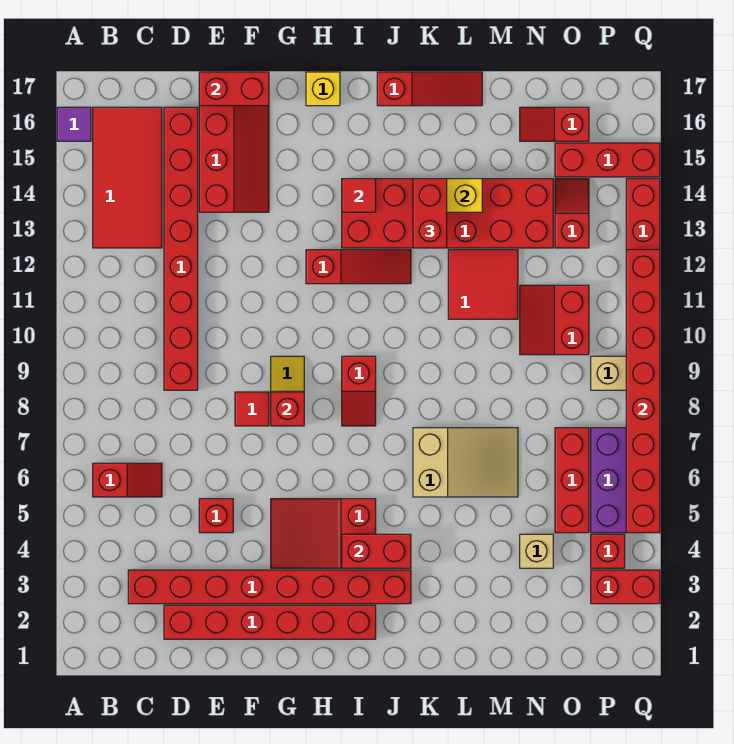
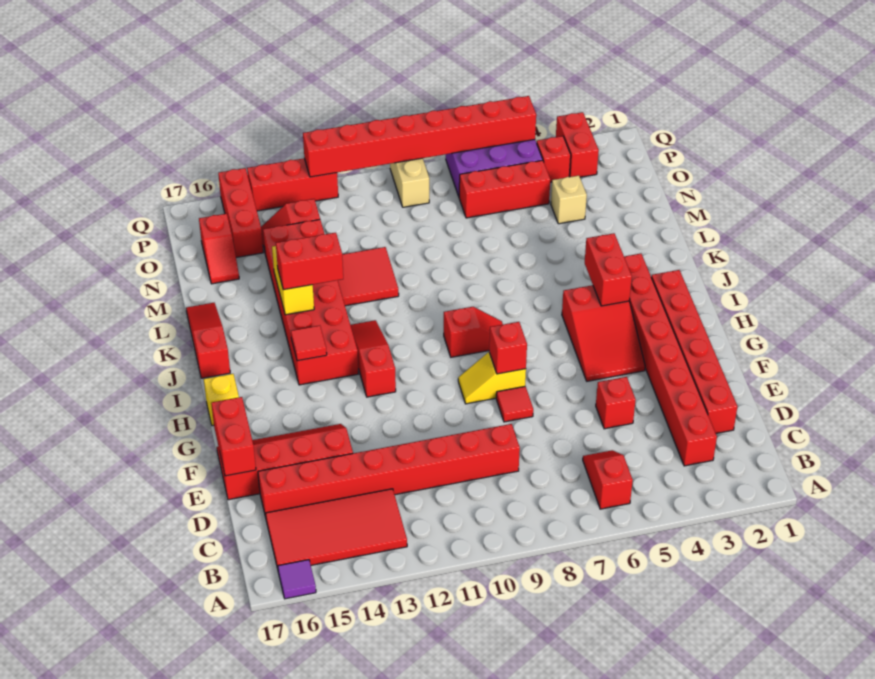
tan 2x3 slope [413,428,518,497] -> none
red 2x2 slope [520,285,589,355] -> none

